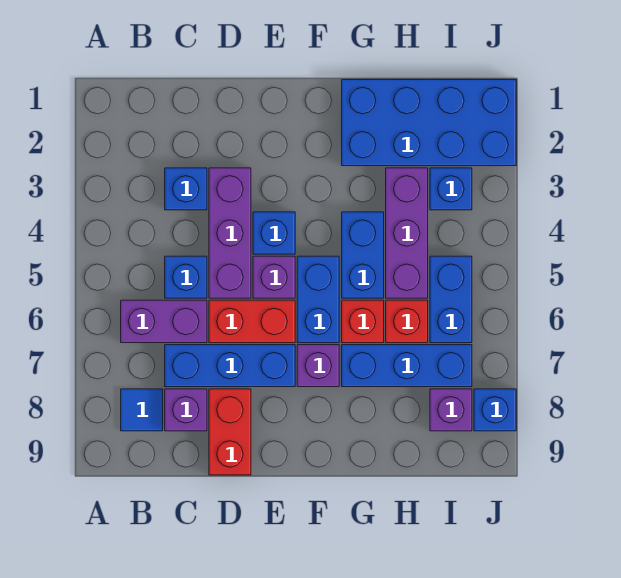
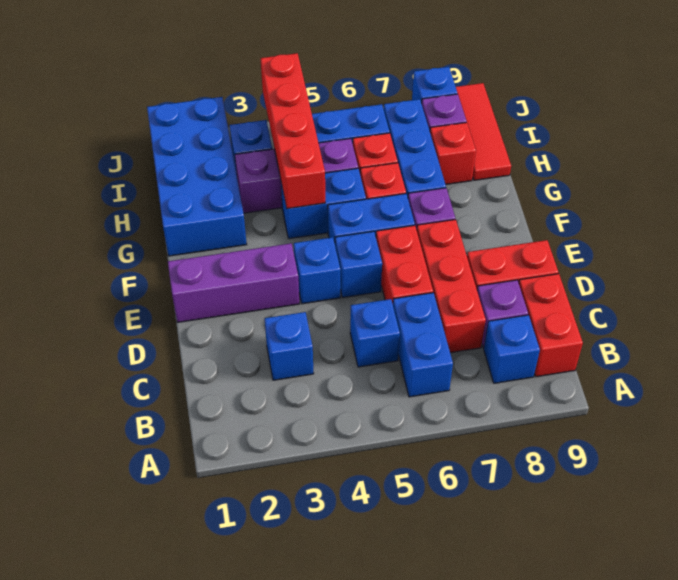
purple 1x2 brick [121,300,207,343] -> blue 1x2 brick [393,293,453,397]
blue 1x1 tile [121,389,163,431] -> blue 1x1 brick [484,315,540,383]
none -> red 1x2 brick [519,274,583,377]
blue 1x3 brick [165,345,295,387] -> red 1x3 brick [417,219,486,353]
purple 1x3 brick [209,168,251,298] -> purple 1x3 brick moved to [168,243,299,322]
purple 1x1 brick [253,256,295,298] -> blue 1x1 brick [335,231,382,298]
none -> red 1x4 brick [260,53,325,209]
none -> red 1x1 brick [430,122,476,184]
none -> red 1x3 tile [456,83,511,180]

